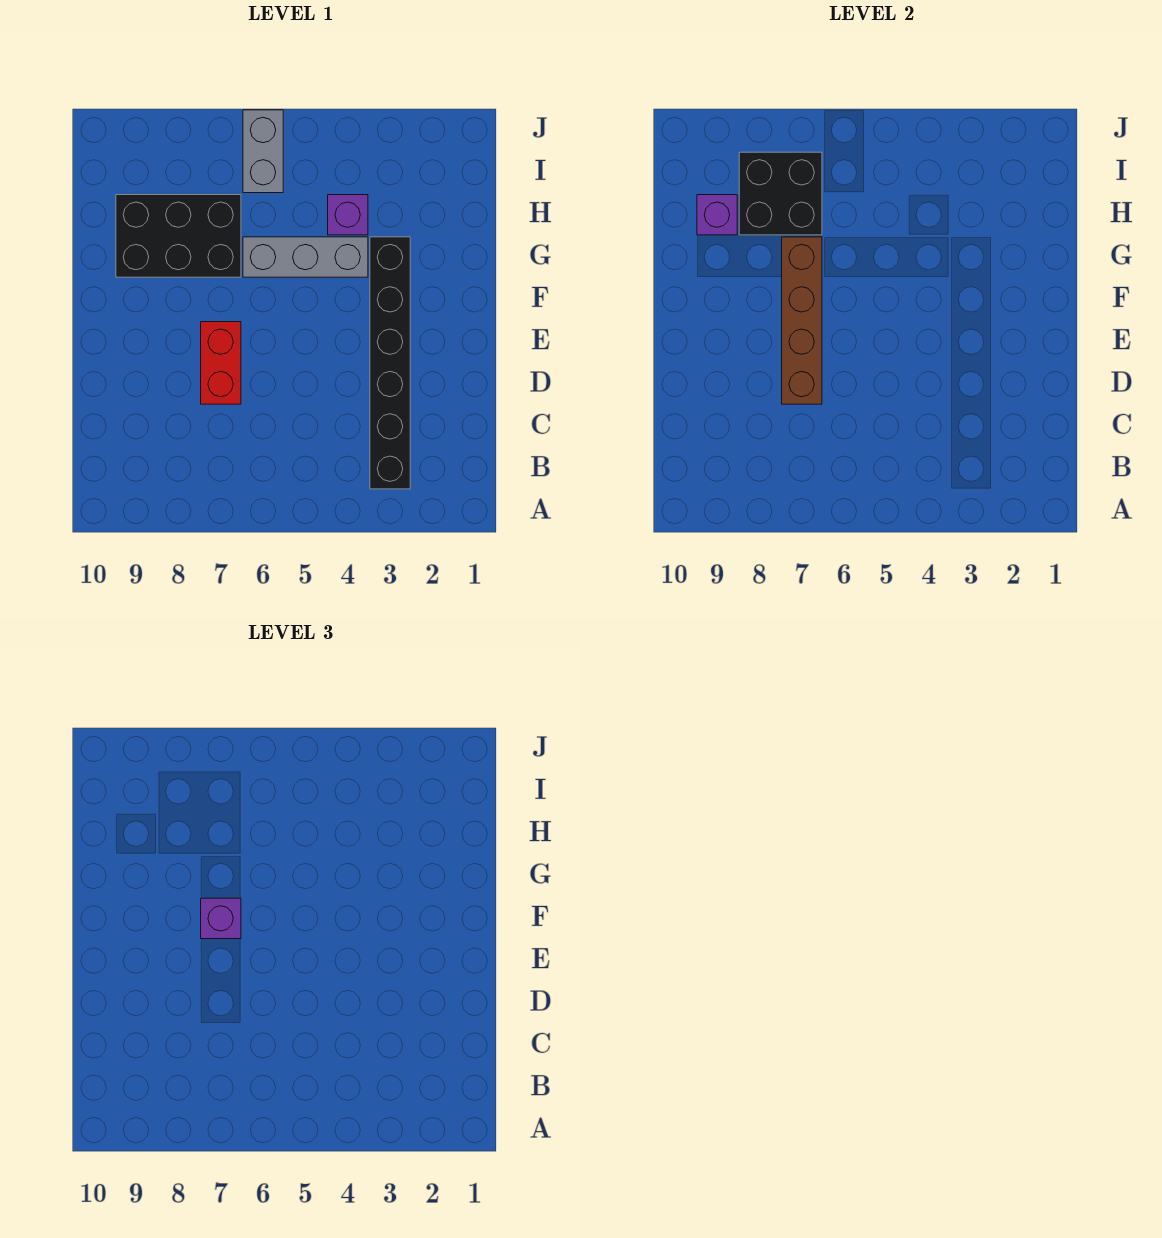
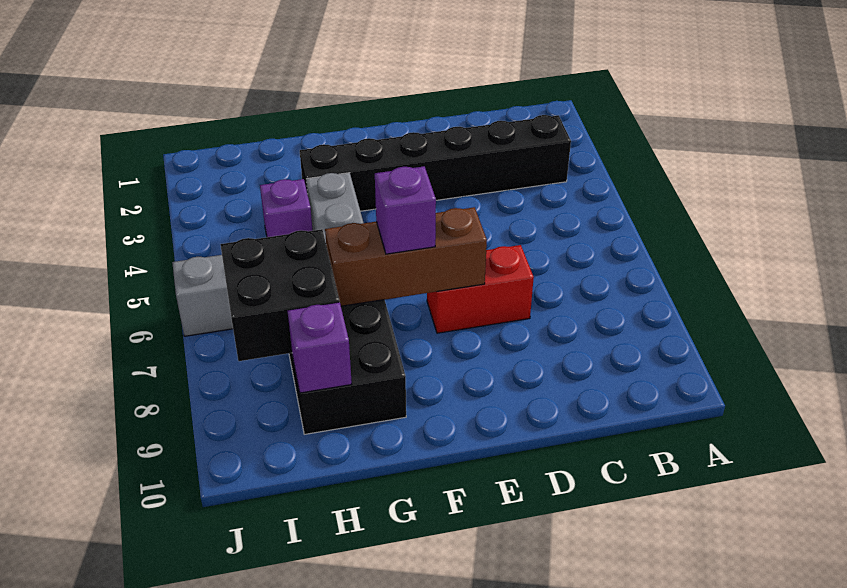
brown 1x4 brick [782,237,822,404] -> brown 1x3 brick [325,207,487,306]

